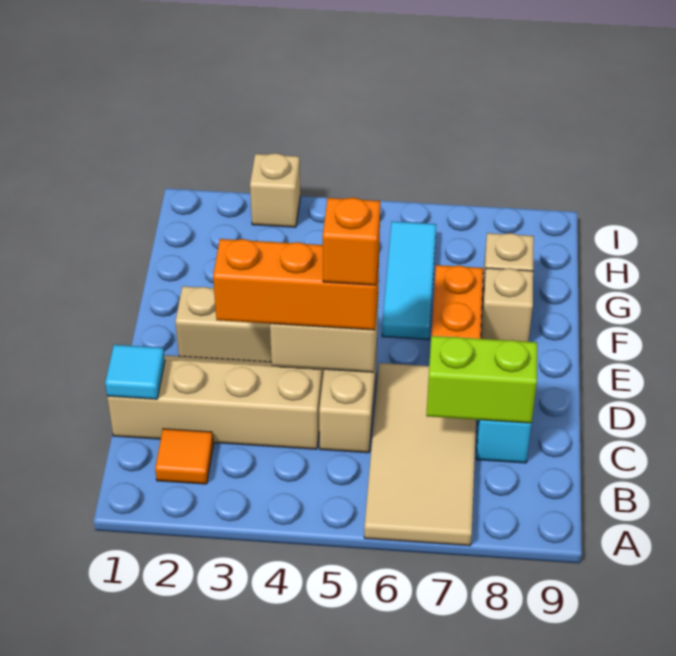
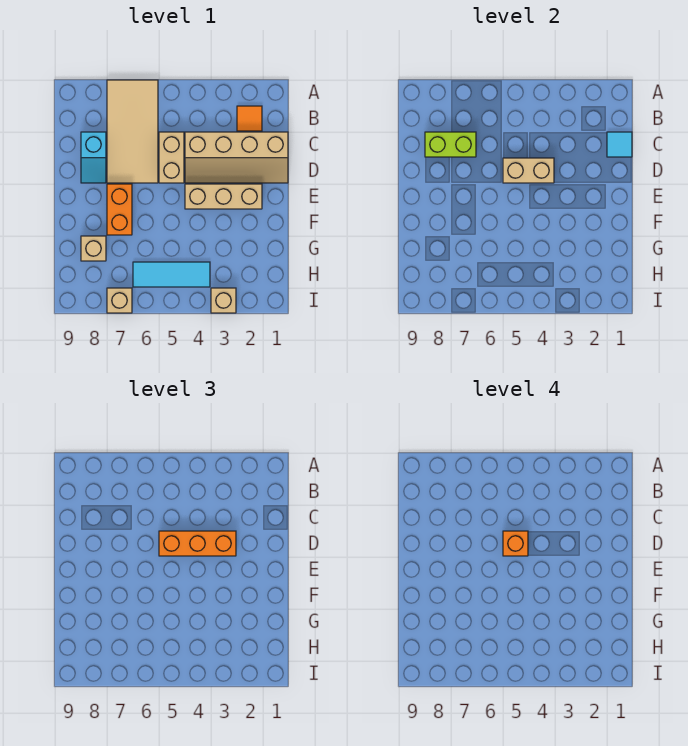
cyan 1x3 tile [382,221,436,340] -> cyan 1x3 tile turned to [133,262,210,287]
tan 1x1 brick [481,268,533,342] -> tan 1x1 brick moved to [107,288,132,313]

